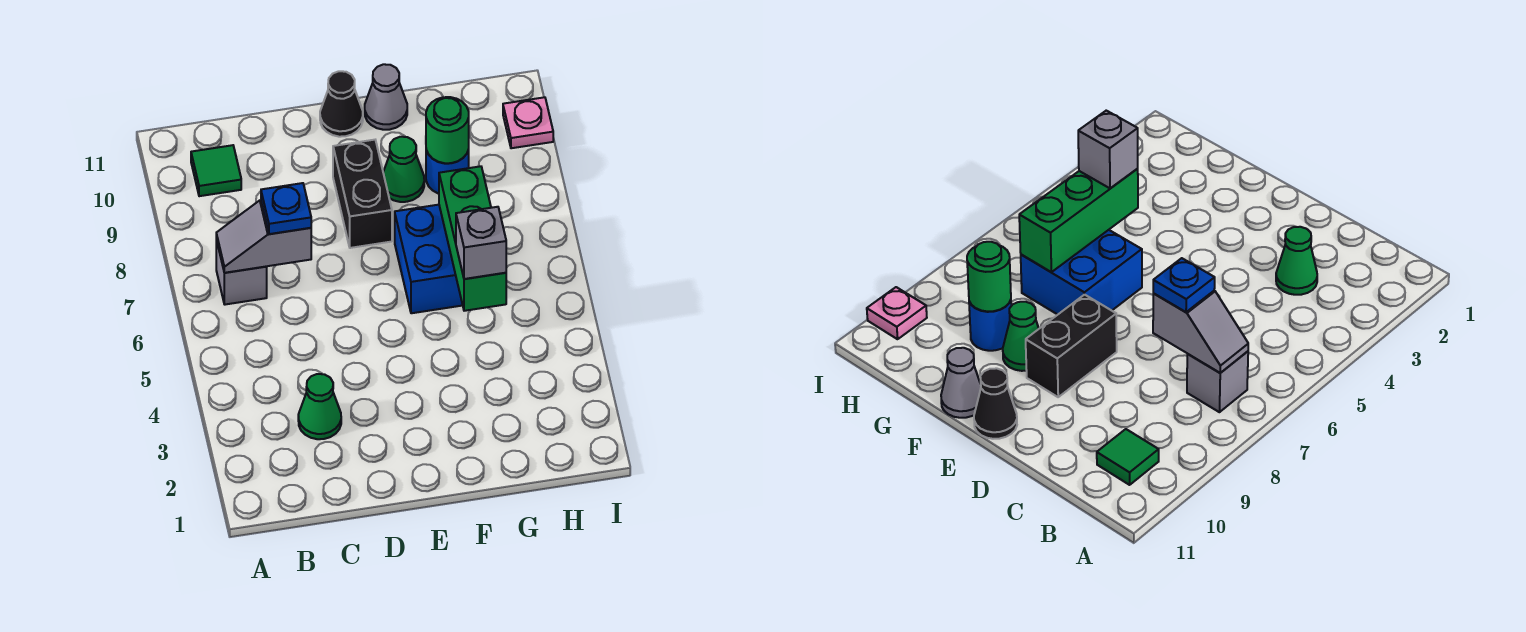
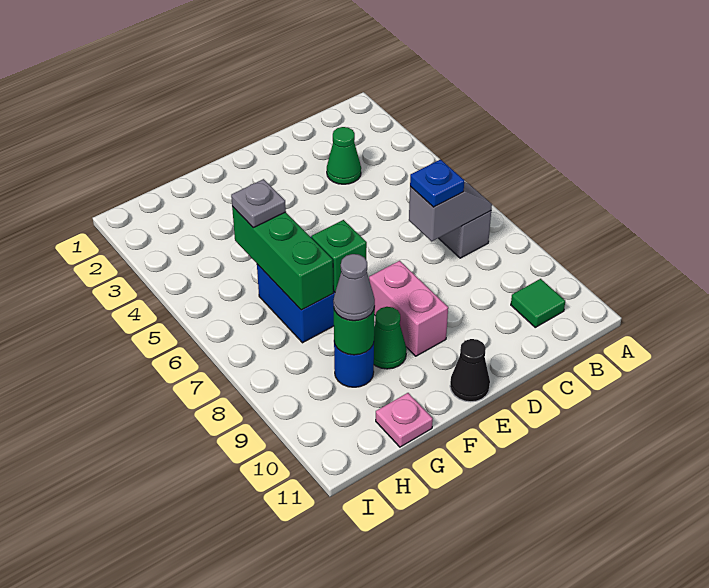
black 1x2 brick [333,140,392,248] -> pink 1x2 brick [369,261,448,356]
none -> green 1x1 brick [311,220,367,292]
grey 1x1 cone [365,64,407,130] -> grey 1x1 cone moved to [333,254,375,321]
grey 1x1 brick [456,207,506,279] -> grey 1x1 plate [231,179,286,228]
pink 1x1 plate [503,97,553,148] -> pink 1x1 plate moved to [376,393,433,447]

